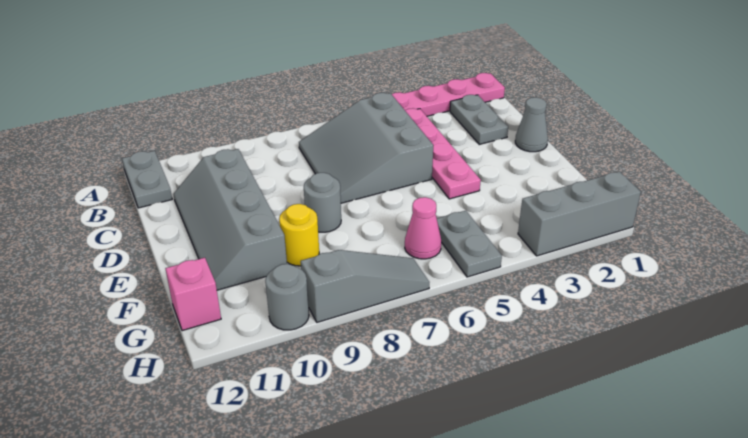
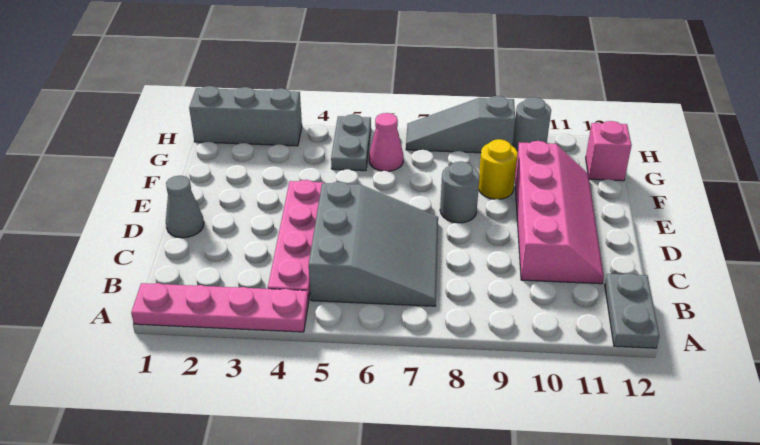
grey 1x2 plate [450,95,508,144] -> none
grey 2x4 slope [173,149,287,290] -> pink 2x4 slope [515,141,604,284]

